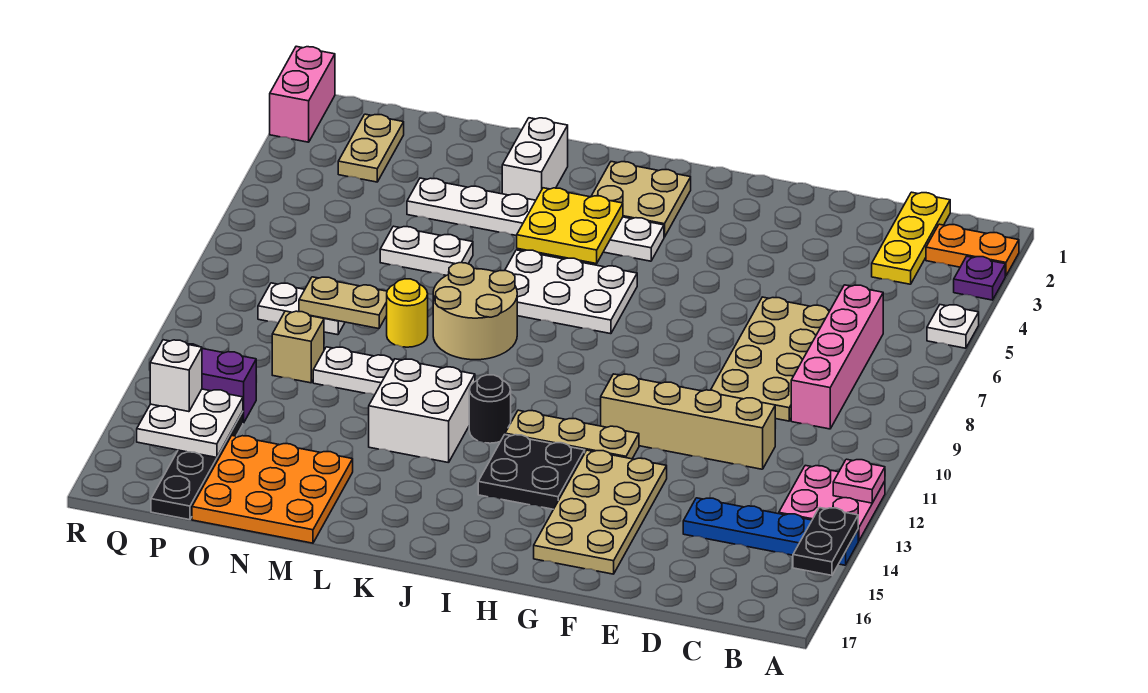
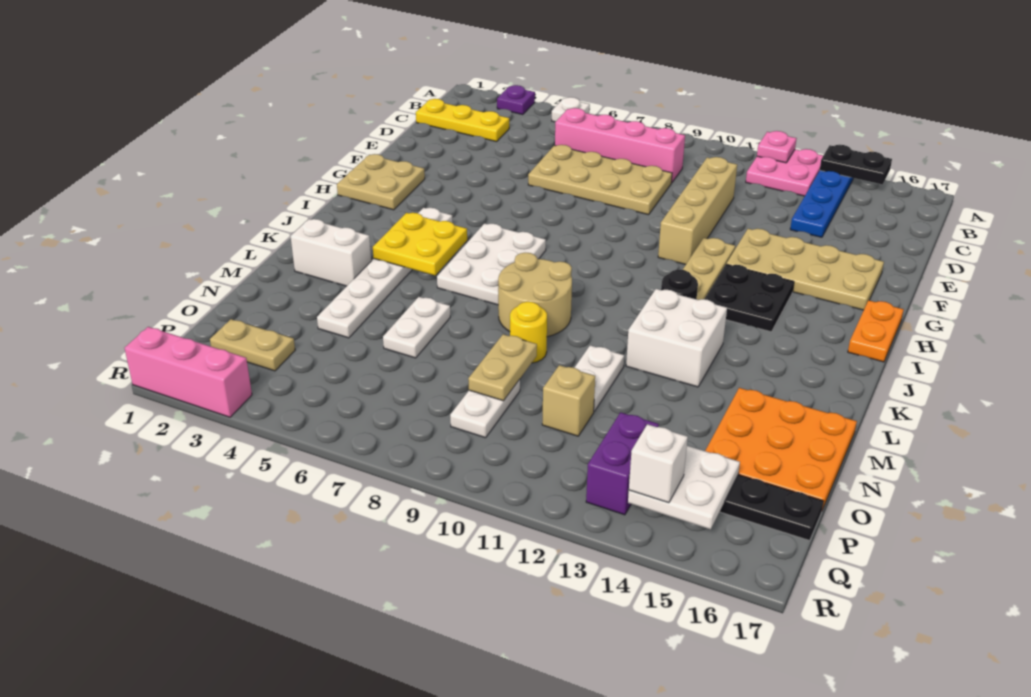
orange 1x2 plate [926,224,1019,276] -> orange 1x2 plate moved to [848,300,904,362]
tan 2x2 plate [591,162,691,237] -> tan 2x2 plate moved to [337,154,425,210]
pink 1x2 brick [270,46,335,142] -> pink 1x3 brick [125,327,252,417]

